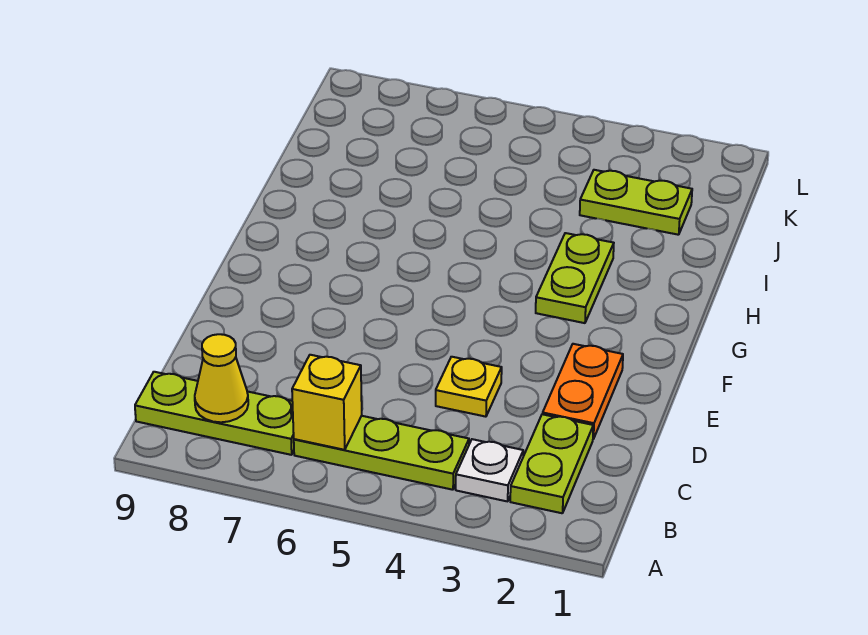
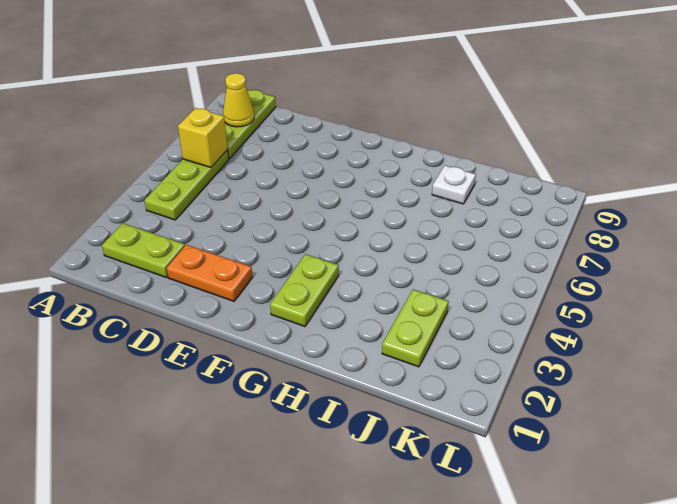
white 1x1 plate [456,439,523,501] -> white 1x1 plate moved to [432,166,476,204]
yellow 1x1 plate [436,357,502,417] -> none
lime 1x2 plate [536,233,614,323] -> lime 1x2 plate turned to [270,254,339,327]

